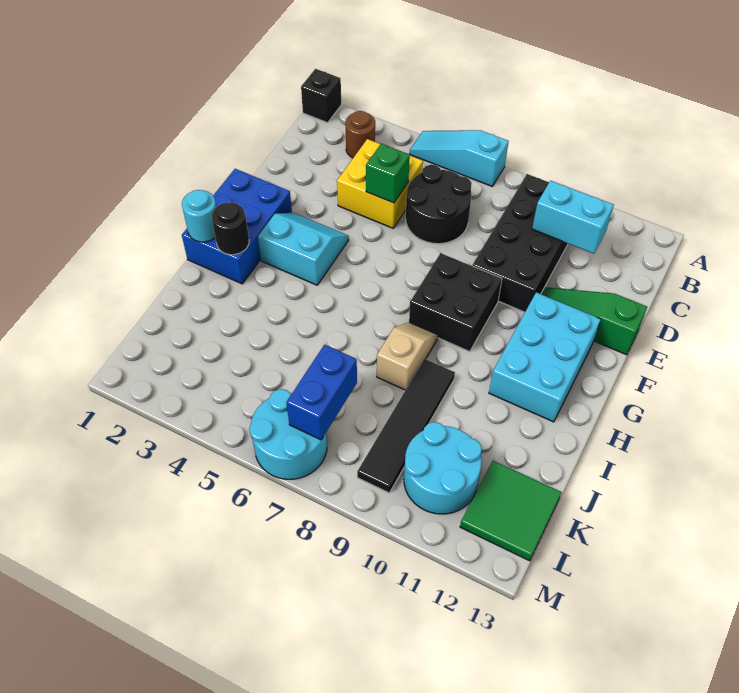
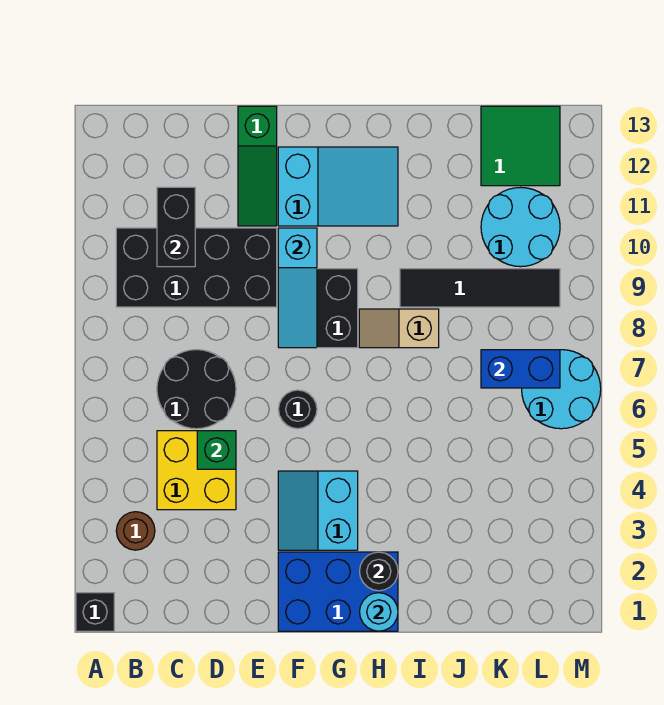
cyan 1x3 slope [410,130,509,186] -> cyan 1x3 slope moved to [278,228,317,348]
cyan 1x2 brick [532,181,614,254] -> black 1x2 brick [157,187,195,267]
none -> black 1x1 round brick [278,390,317,429]
cyan 2x3 brick [489,292,601,422] -> cyan 2x3 slope [278,147,398,226]

